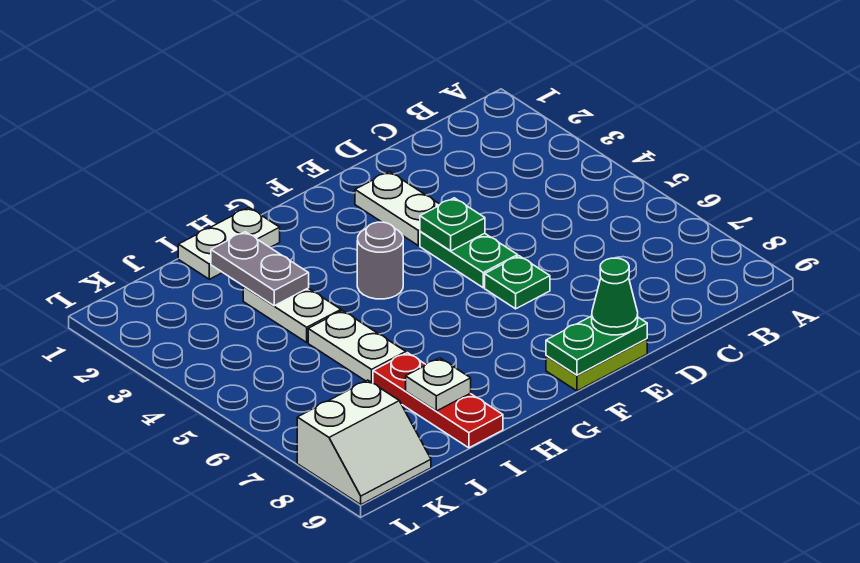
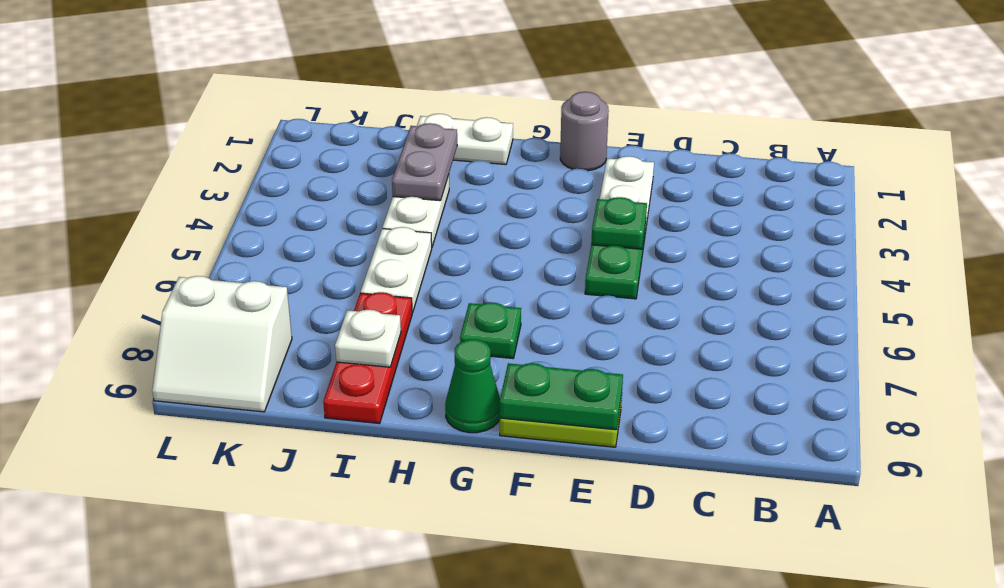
green 1x1 plate [485,256,550,309] -> green 1x1 plate moved to [460,302,521,358]
green 1x1 cone [592,258,638,335] -> green 1x1 cone moved to [445,339,500,433]
grey 1x1 round brick [357,222,403,299] -> grey 1x1 round brick moved to [560,92,609,171]

